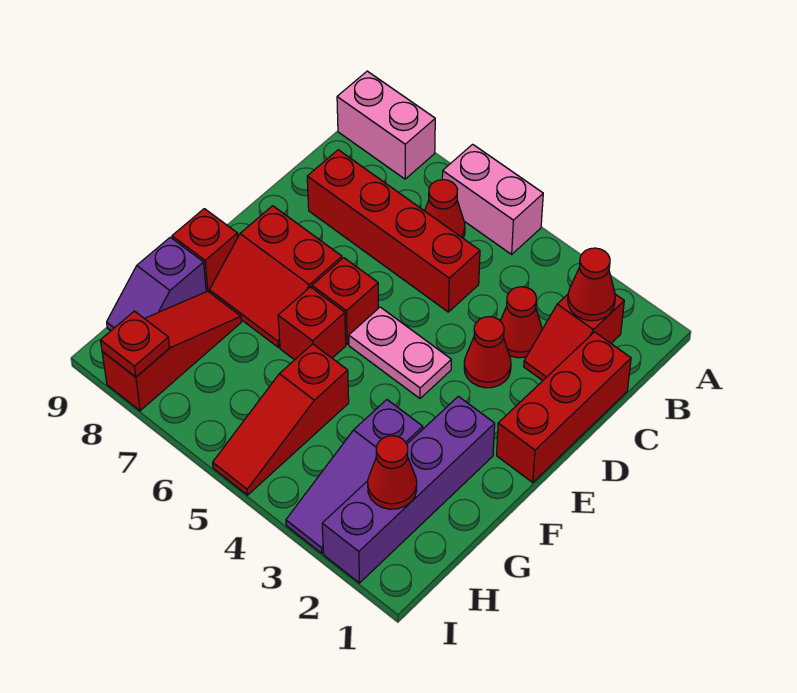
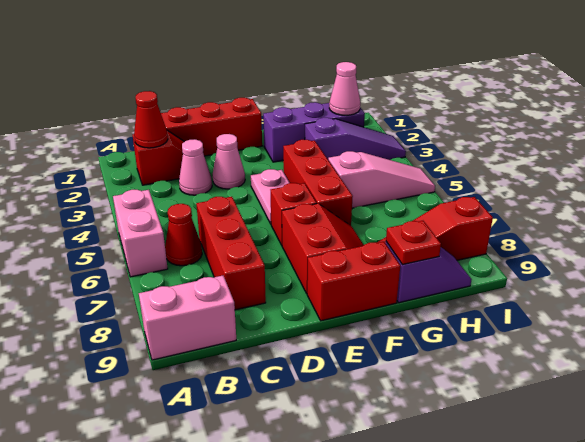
pink 1x2 brick [337,71,435,179] -> pink 1x2 brick turned to [139,276,236,360]
red 1x1 cone [500,287,542,358] -> pink 1x1 cone [179,139,212,195]
red 1x4 brick [307,150,480,312] -> red 1x3 brick [196,197,266,310]
red 1x1 cone [464,317,511,388] -> pink 1x1 cone [213,134,245,189]
purple 1x4 brick [322,396,495,583] -> purple 1x3 brick [263,102,365,162]
red 1x1 brick [278,287,346,360] -> red 1x3 brick [283,140,353,226]
red 1x1 brick [172,209,238,292] -> red 1x2 brick [307,242,400,321]
red 1x3 slope [213,344,349,495] -> pink 1x3 slope [328,151,435,208]
red 1x1 cone [368,436,417,509] -> pink 1x1 cone [329,62,360,115]
red 1x1 plate [101,311,169,377] -> red 1x1 plate moved to [386,221,441,265]

